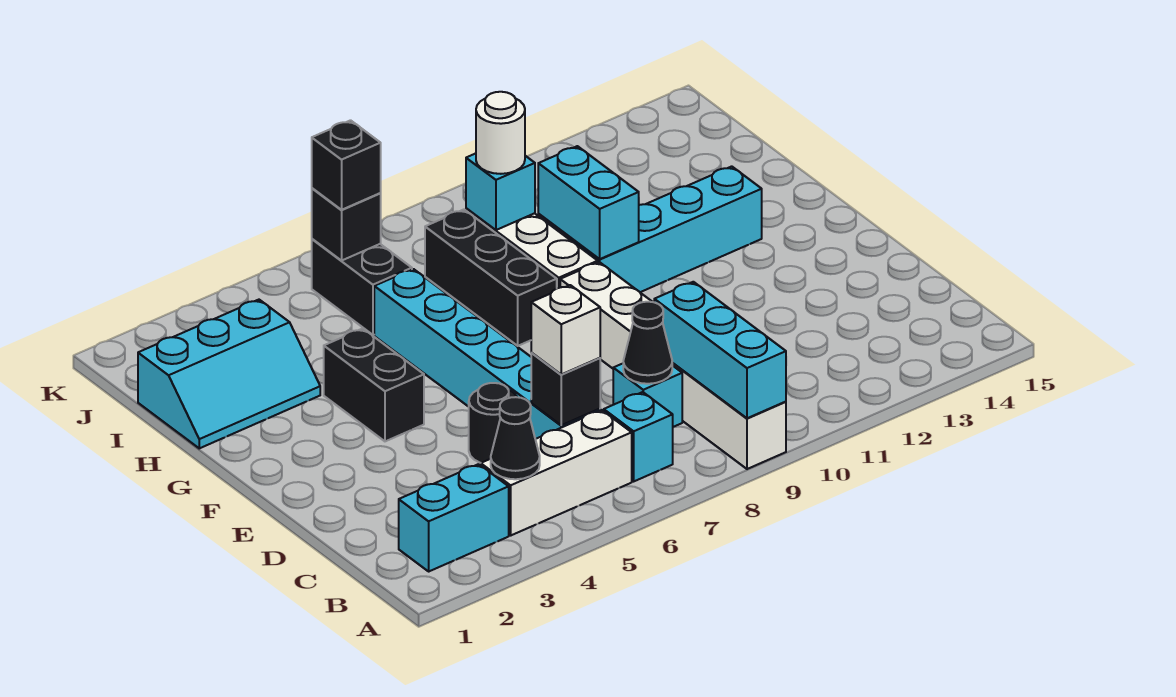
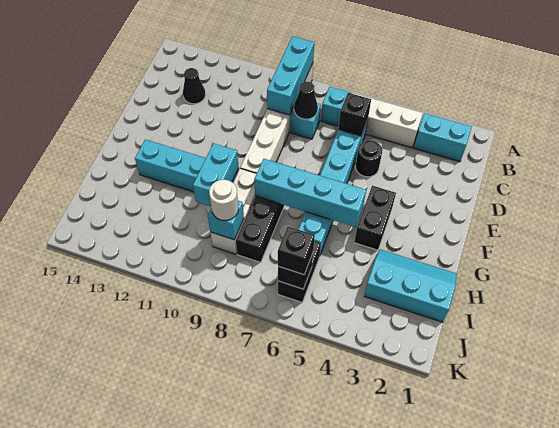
black 1x1 cone [491,397,540,479] -> black 1x1 cone moved to [183,68,205,104]
white 1x1 brick [531,285,600,374] -> none
none -> cyan 1x4 brick [254,159,366,227]

